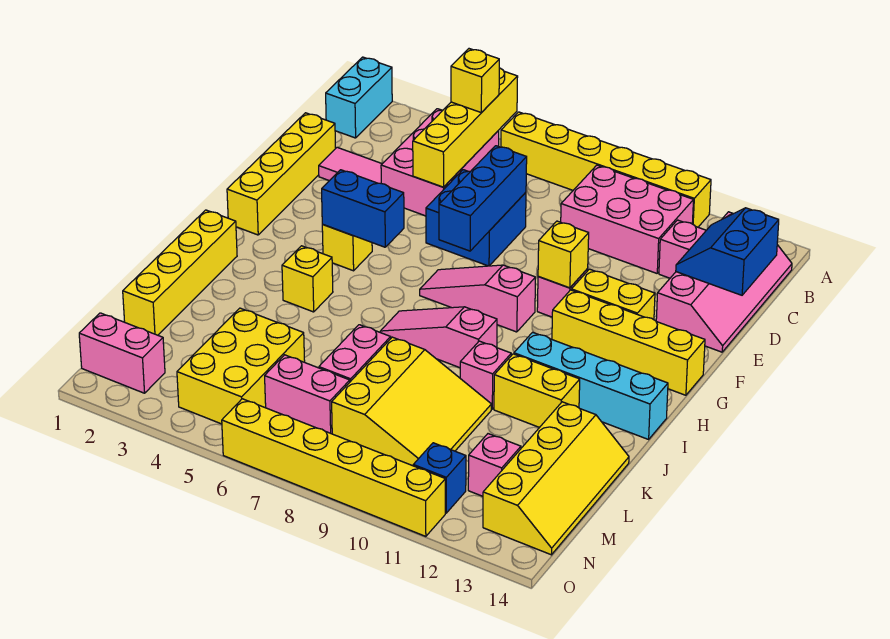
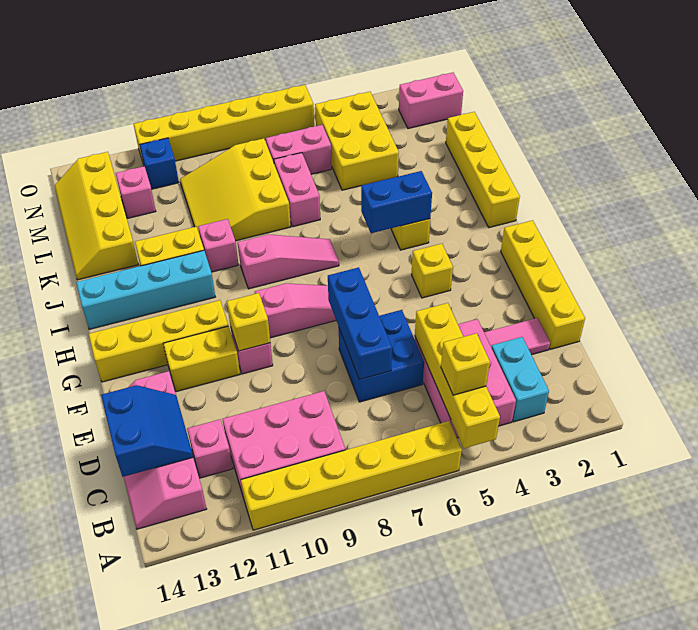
cyan 1x2 brick [326,57,392,138] -> cyan 1x2 brick moved to [491,337,549,422]
blue 1x2 brick [322,170,404,247] -> blue 1x2 brick moved to [361,171,432,233]

